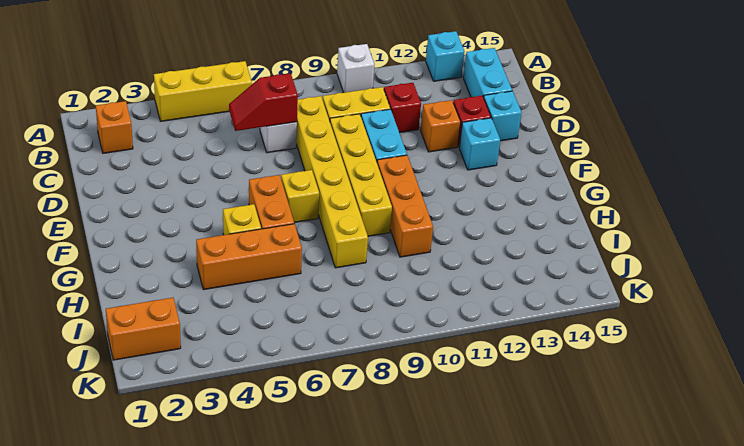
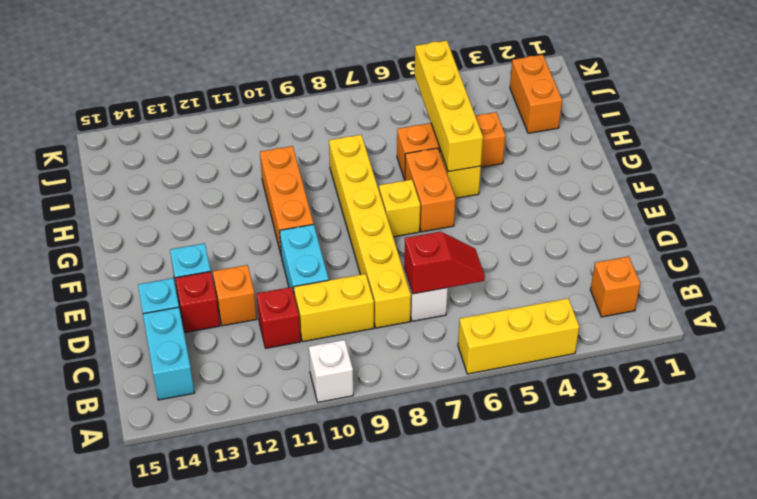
cyan 1x1 brick [426,31,465,81] -> none
yellow 1x4 brick [330,114,392,236] -> yellow 1x4 brick moved to [415,41,483,172]
orange 1x2 brick [106,298,181,360] -> orange 1x2 brick turned to [510,55,562,133]

